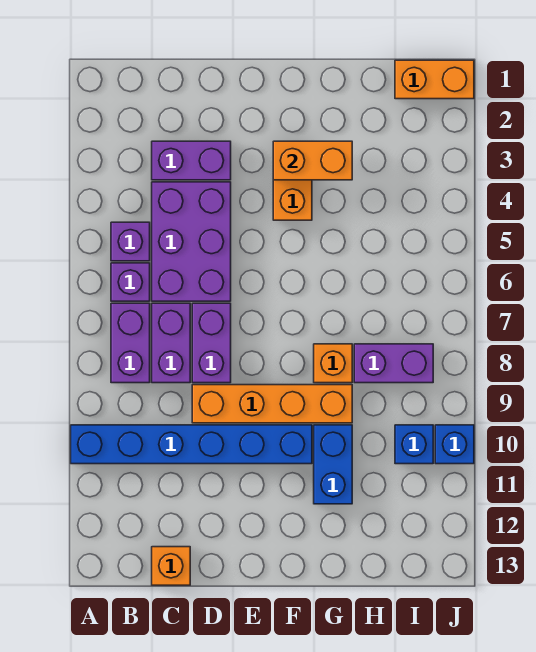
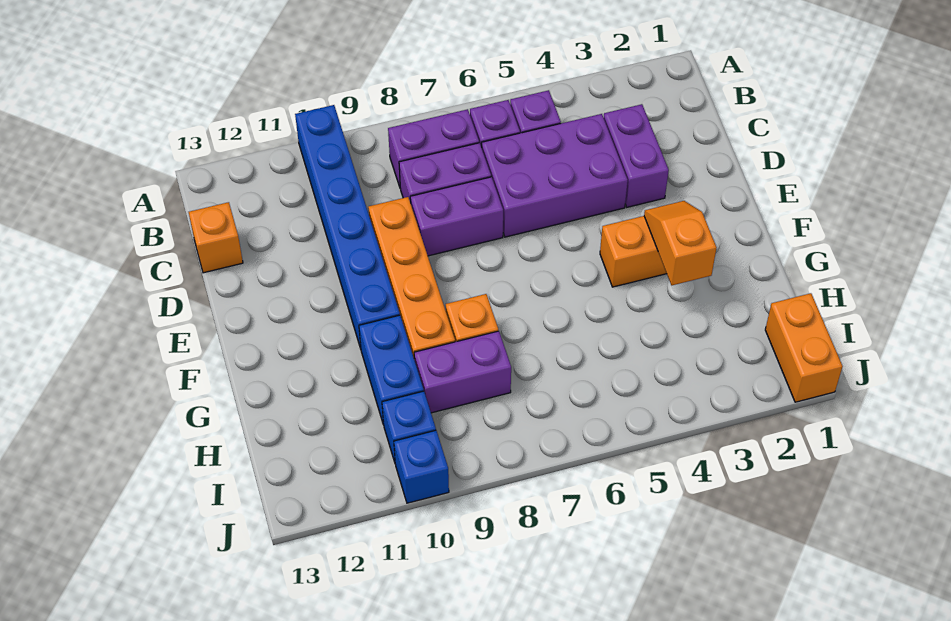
orange 1x2 brick [273,141,352,180] -> orange 1x2 slope [644,201,717,285]
blue 1x2 brick [314,425,352,504] -> blue 1x2 brick turned to [359,315,424,425]
purple 1x2 brick [354,344,433,383] -> purple 1x2 brick turned to [414,331,511,413]

